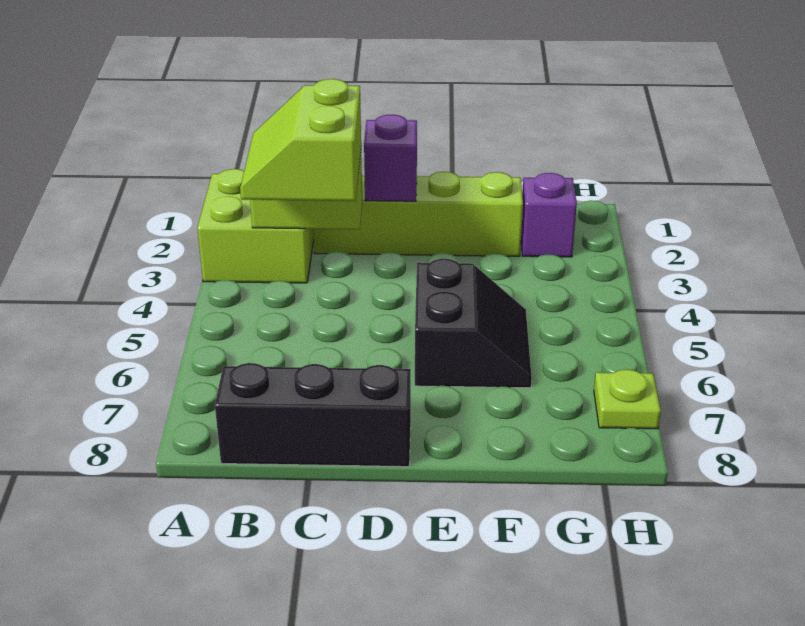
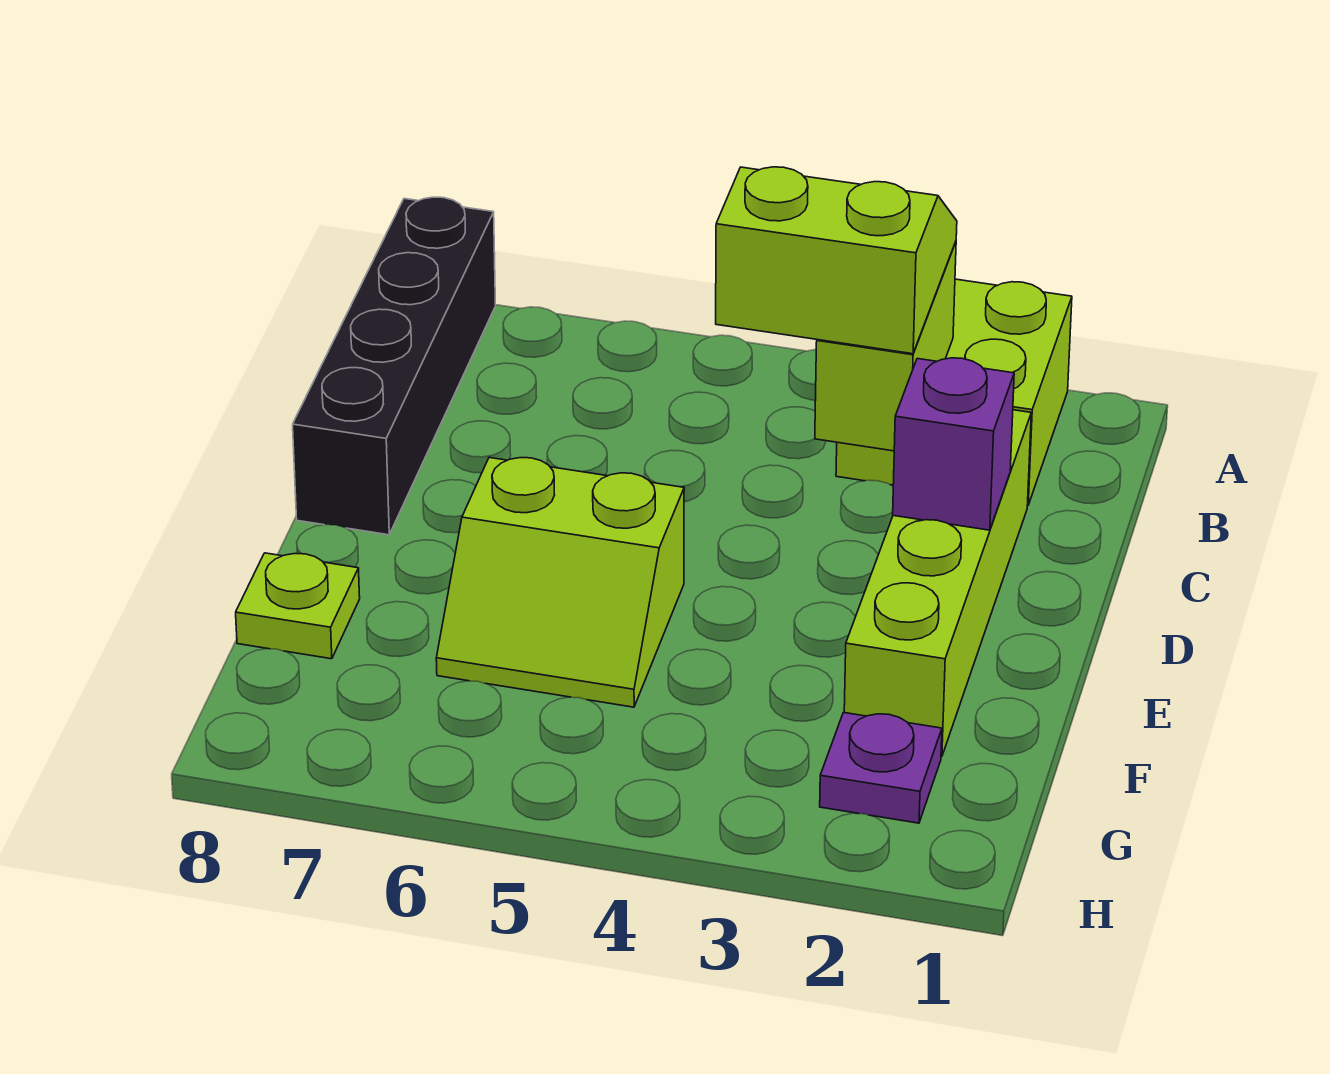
black 1x3 brick [215,363,411,467] -> black 1x4 brick [293,197,496,535]
black 2x2 slope [415,259,532,388] -> lime 2x2 slope [436,458,684,707]
purple 1x1 brick [521,173,577,257] -> purple 1x1 plate [820,713,942,823]
lime 1x1 plate [594,370,661,429] -> lime 1x1 plate moved to [236,553,360,659]

